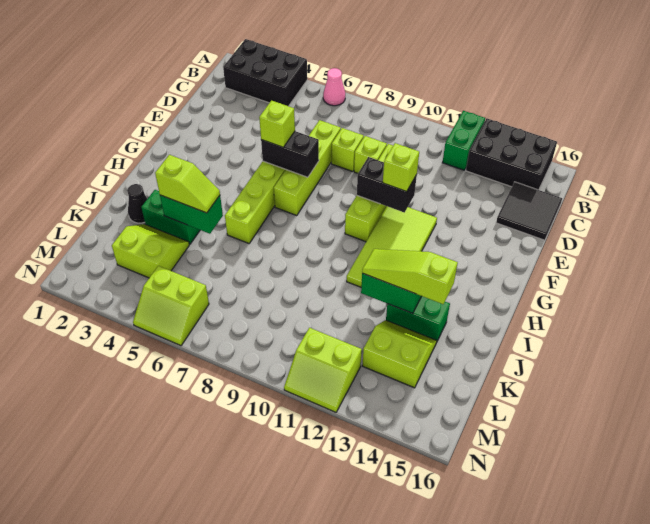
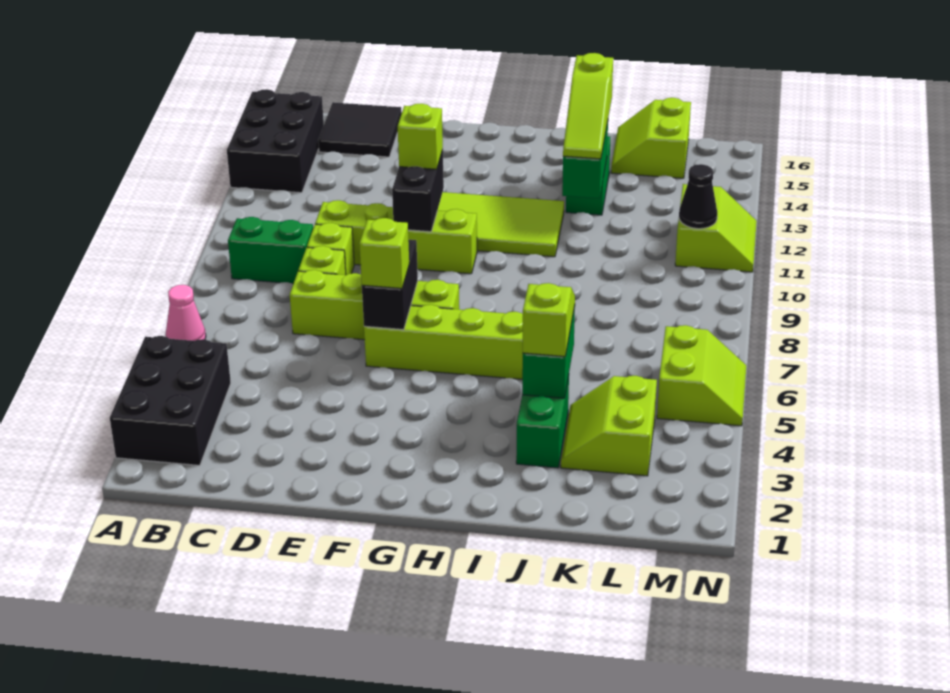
green 1x2 brick [442,111,485,170] -> green 1x2 brick moved to [228,217,313,284]
black 1x1 cone [127,184,147,223] -> black 1x1 cone moved to [679,164,717,229]
lime 2x2 slope [362,320,437,388] -> lime 2x2 slope moved to [611,98,691,178]

